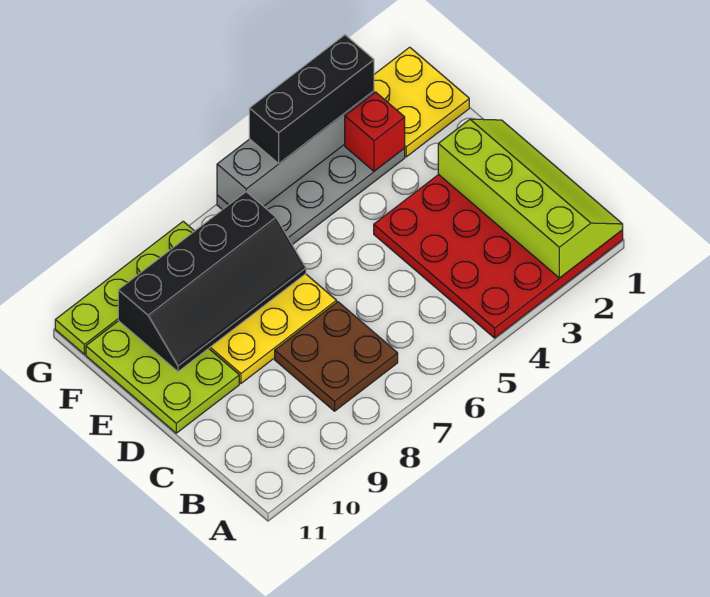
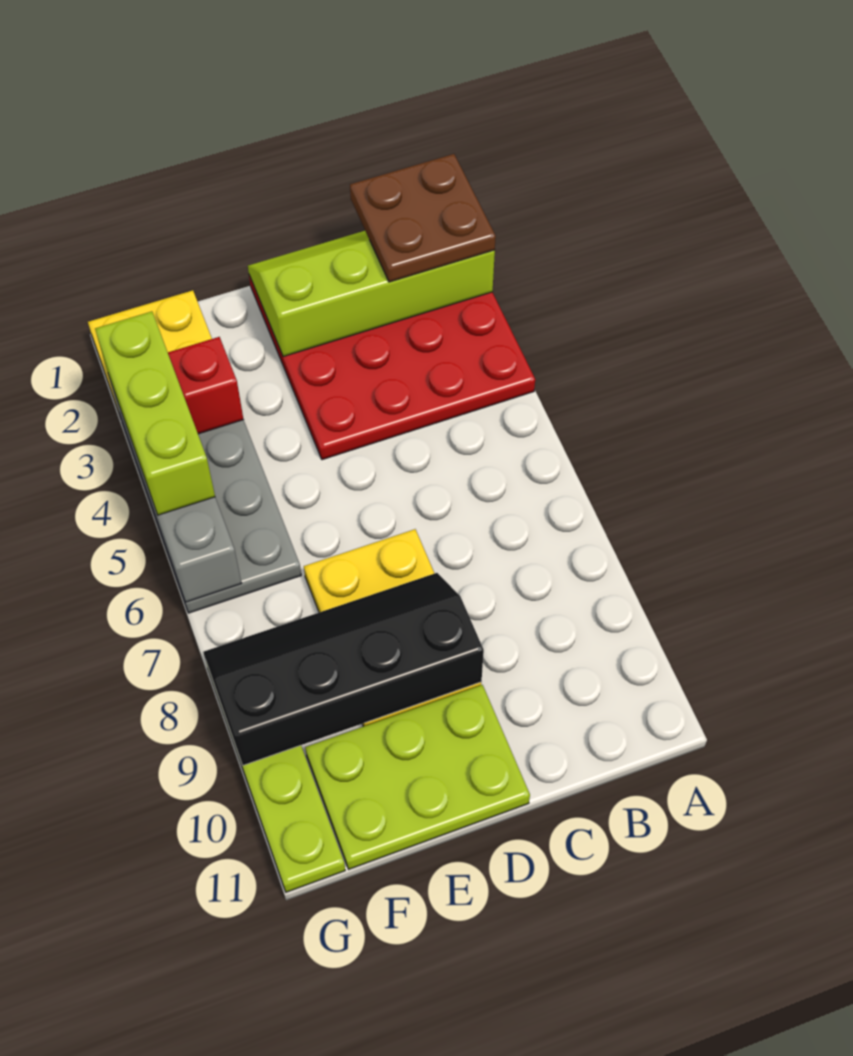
brown 2x2 plate [275,302,398,411] -> brown 2x2 plate moved to [350,154,496,282]
black 2x4 slope [118,192,306,372] -> black 2x4 slope turned to [203,573,484,766]
black 1x3 brick [249,35,374,163] -> lime 1x3 brick [95,311,215,515]

